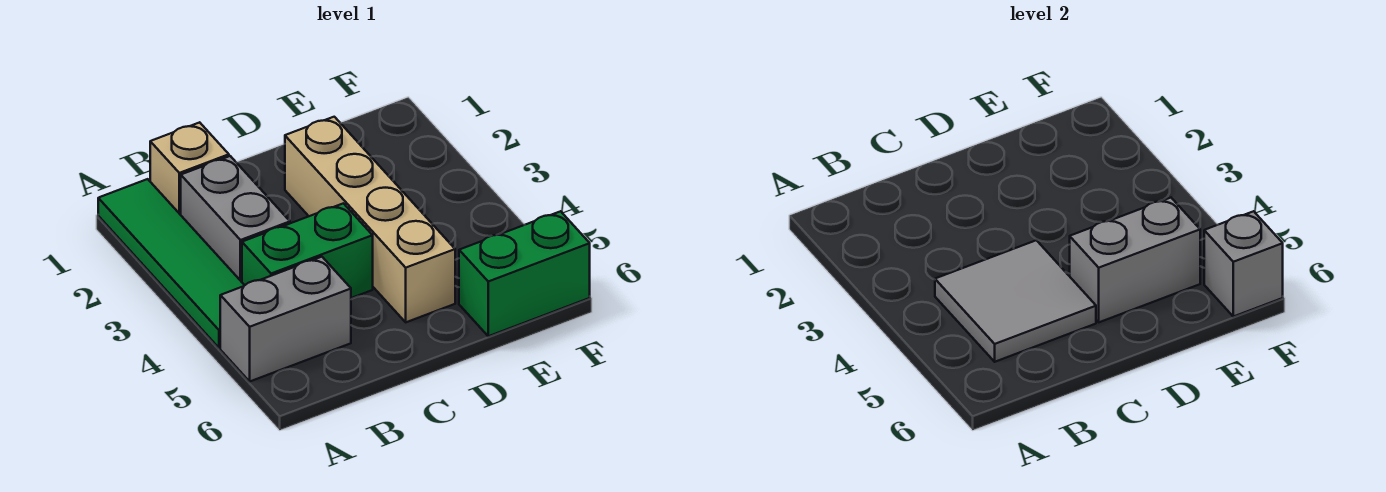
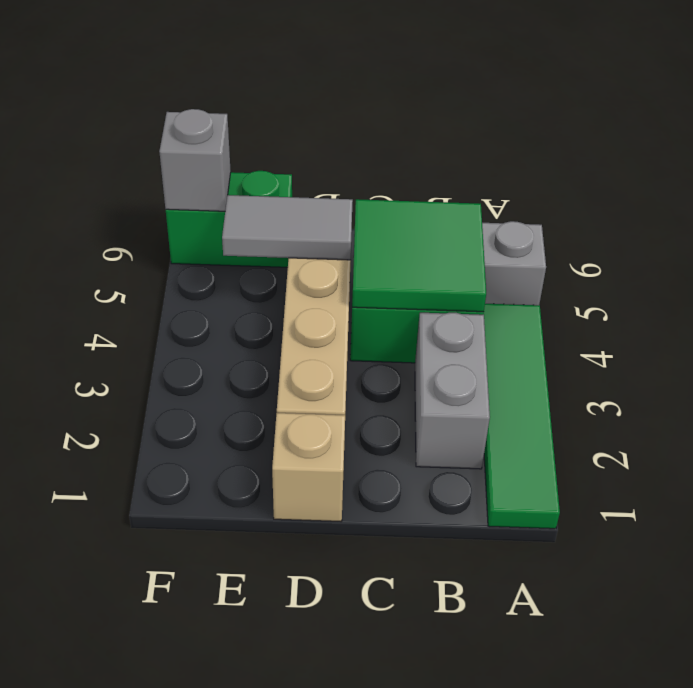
tan 1x1 brick [150,122,229,215] -> tan 1x1 brick moved to [272,413,345,521]
grey 2x2 tile [935,240,1096,362] -> green 2x2 tile [352,199,486,312]
grey 1x2 brick [1070,198,1200,322] -> grey 1x2 tile [222,195,353,260]

